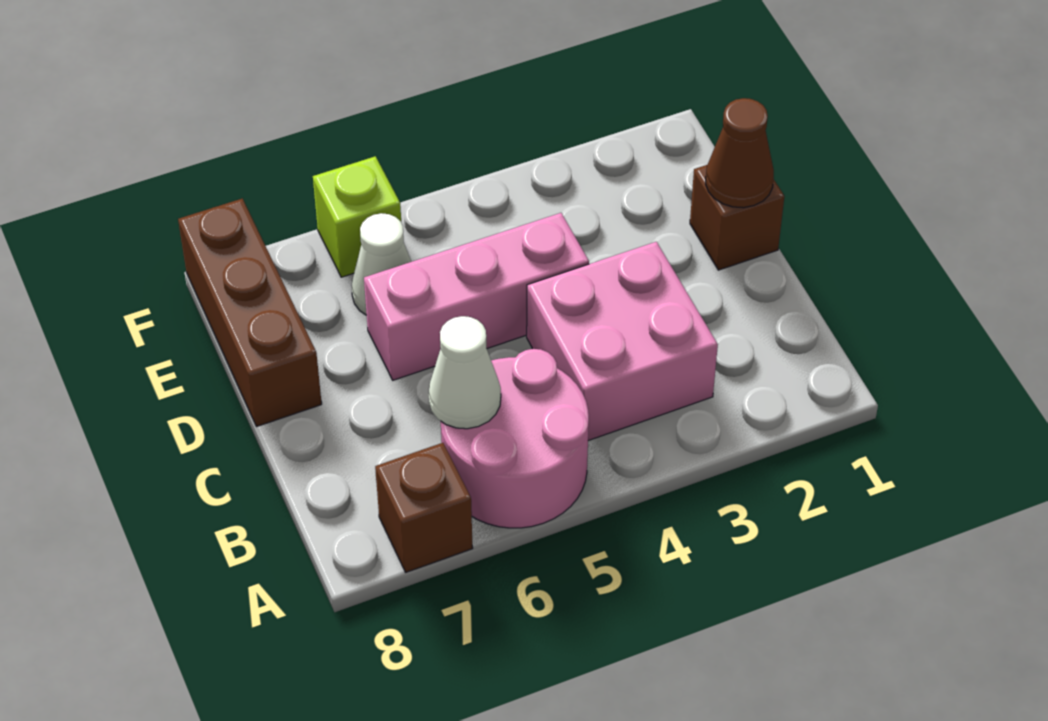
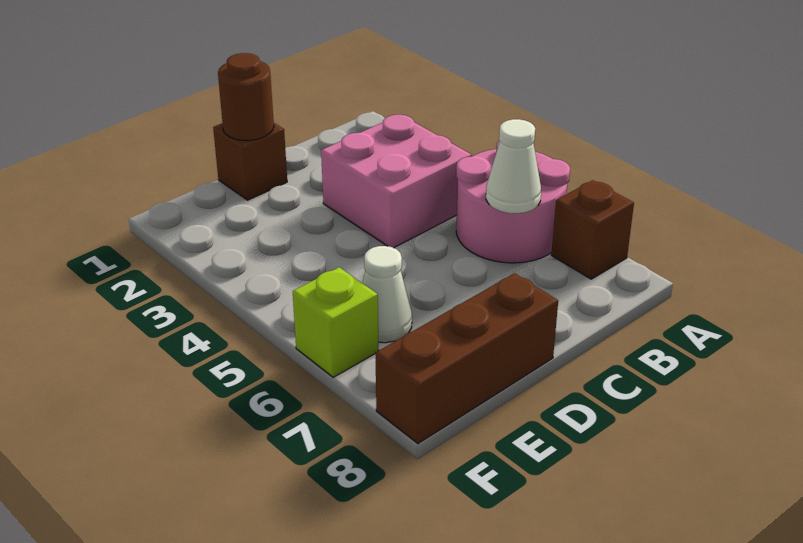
brown 1x1 cone [706,98,774,208] -> brown 1x1 round brick [218,53,274,141]
pink 1x3 brick [364,213,589,380] -> none

